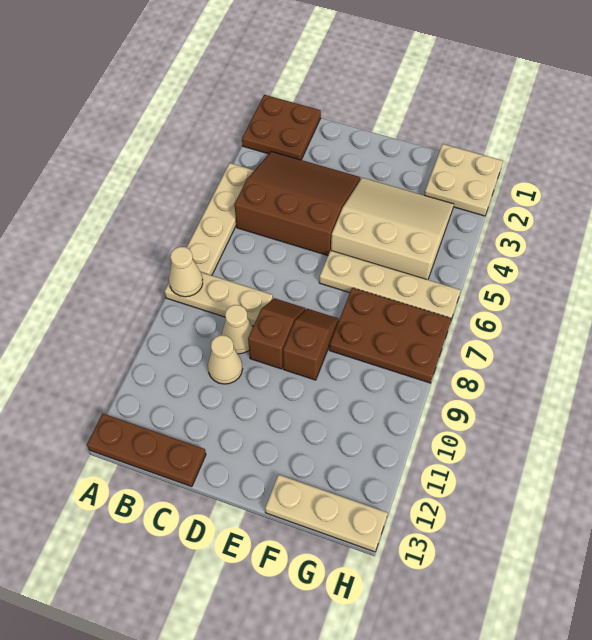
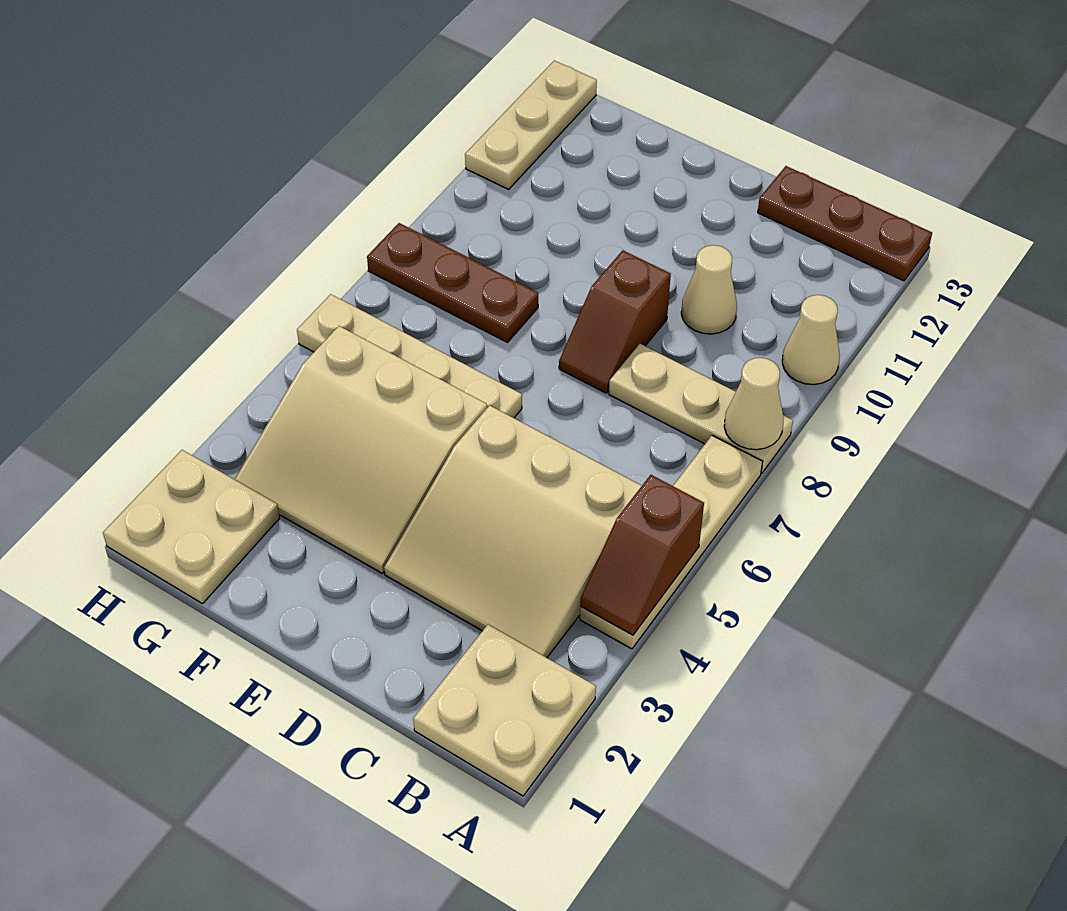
brown 2x2 plate [242,95,321,160] -> tan 2x2 plate [413,625,596,796]
brown 3x3 slope [234,151,360,255] -> tan 3x3 slope [384,405,642,658]
tan 1x1 cone [222,305,253,354] -> tan 1x1 cone moved to [782,295,840,385]
brown 1x2 slope [283,309,339,380] -> brown 1x2 slope moved to [580,475,704,635]
brown 2x3 plate [329,288,451,383] -> brown 1x3 plate [367,223,538,342]
tan 1x3 plate [265,475,388,552] -> tan 1x3 plate turned to [465,61,597,189]

